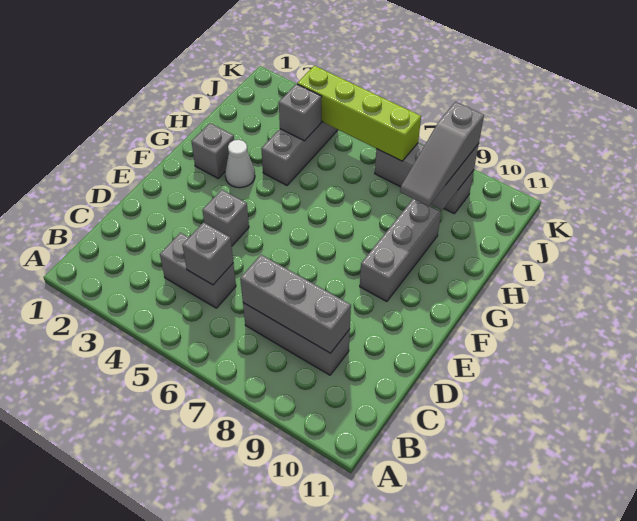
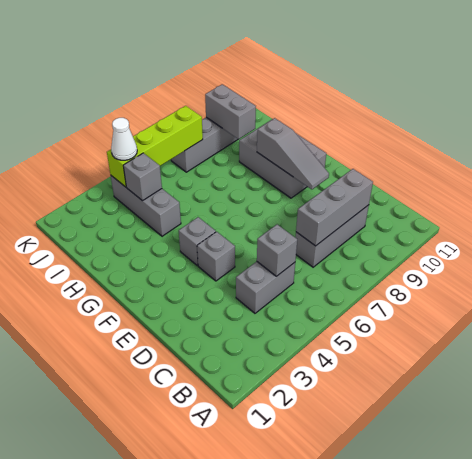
grey 1x3 brick [360,199,441,301] -> grey 2x3 brick [239,120,326,198]
grey 1x1 brick [191,123,234,178] -> grey 1x1 brick moved to [179,217,216,266]
white 1x1 cone [225,140,255,188] -> white 1x1 cone moved to [111,118,137,160]
grey 1x3 slope [400,102,484,206] -> grey 1x3 slope moved to [257,118,329,189]

